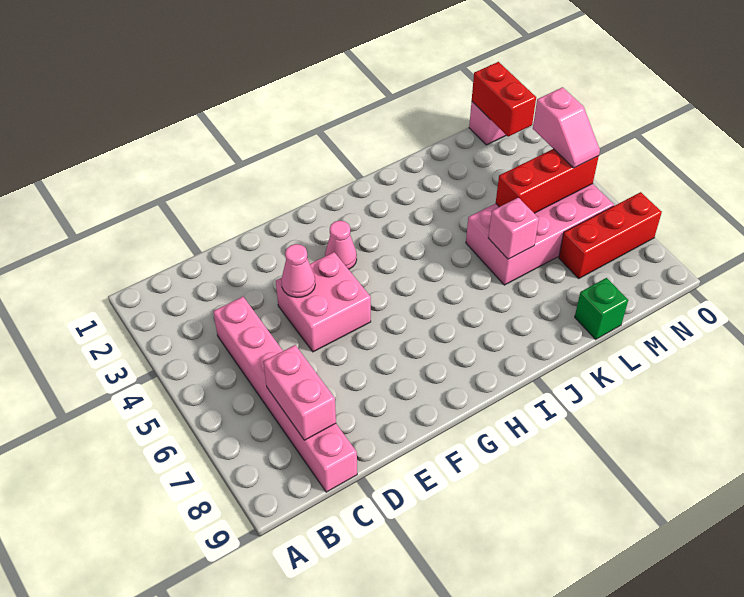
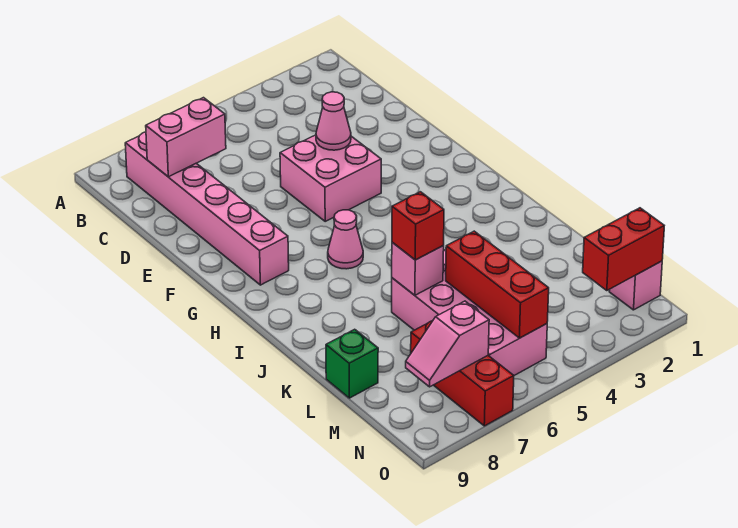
pink 1x6 brick [213,297,357,492] -> pink 1x6 brick turned to [125,132,289,285]
pink 1x1 cone [325,221,357,269] -> pink 1x1 cone moved to [328,210,363,269]
none -> red 1x1 brick [392,192,444,260]
pink 1x2 slope [533,87,600,168] -> pink 1x2 slope moved to [406,301,489,387]

